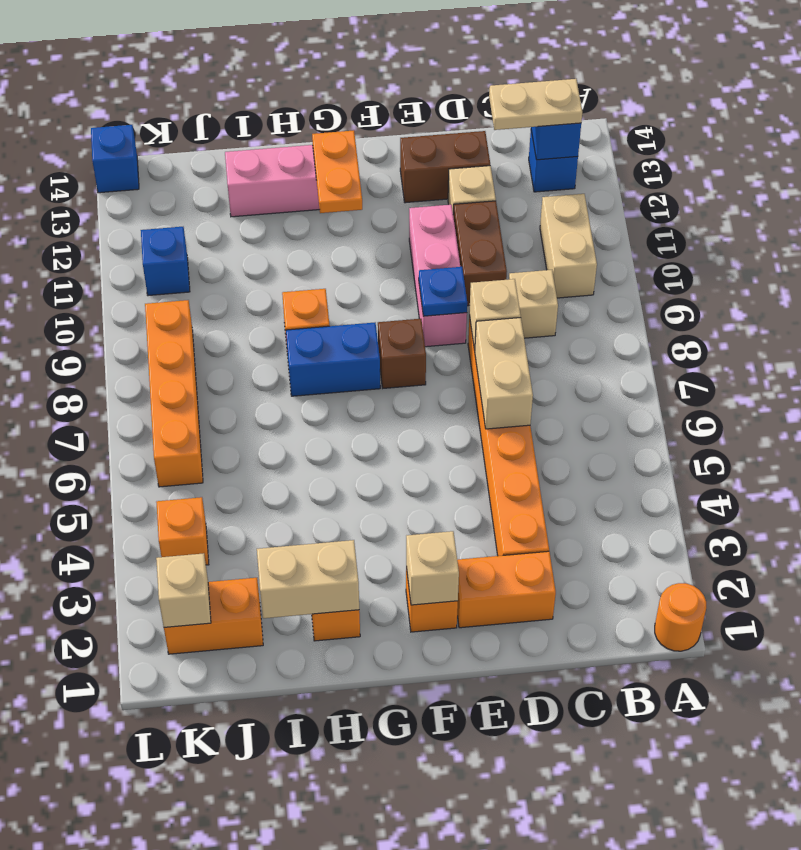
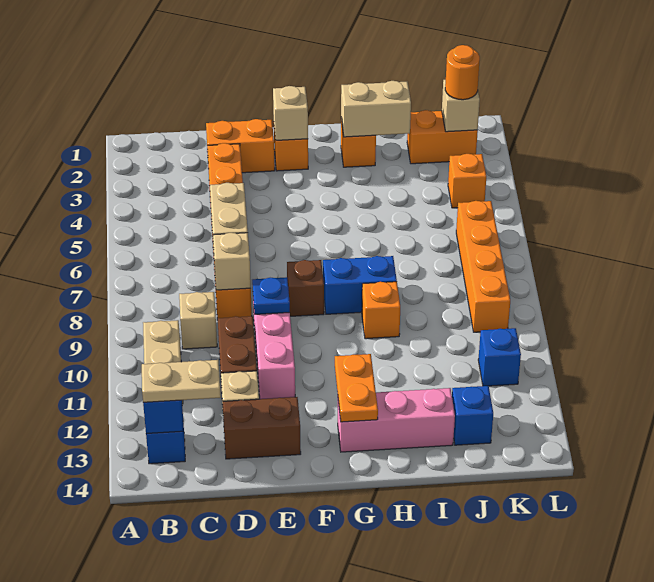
orange 1x1 round brick [655,583,706,651] -> orange 1x1 round brick moved to [445,45,480,100]
blue 1x1 brick [91,125,139,193] -> blue 1x1 brick moved to [452,386,493,445]

